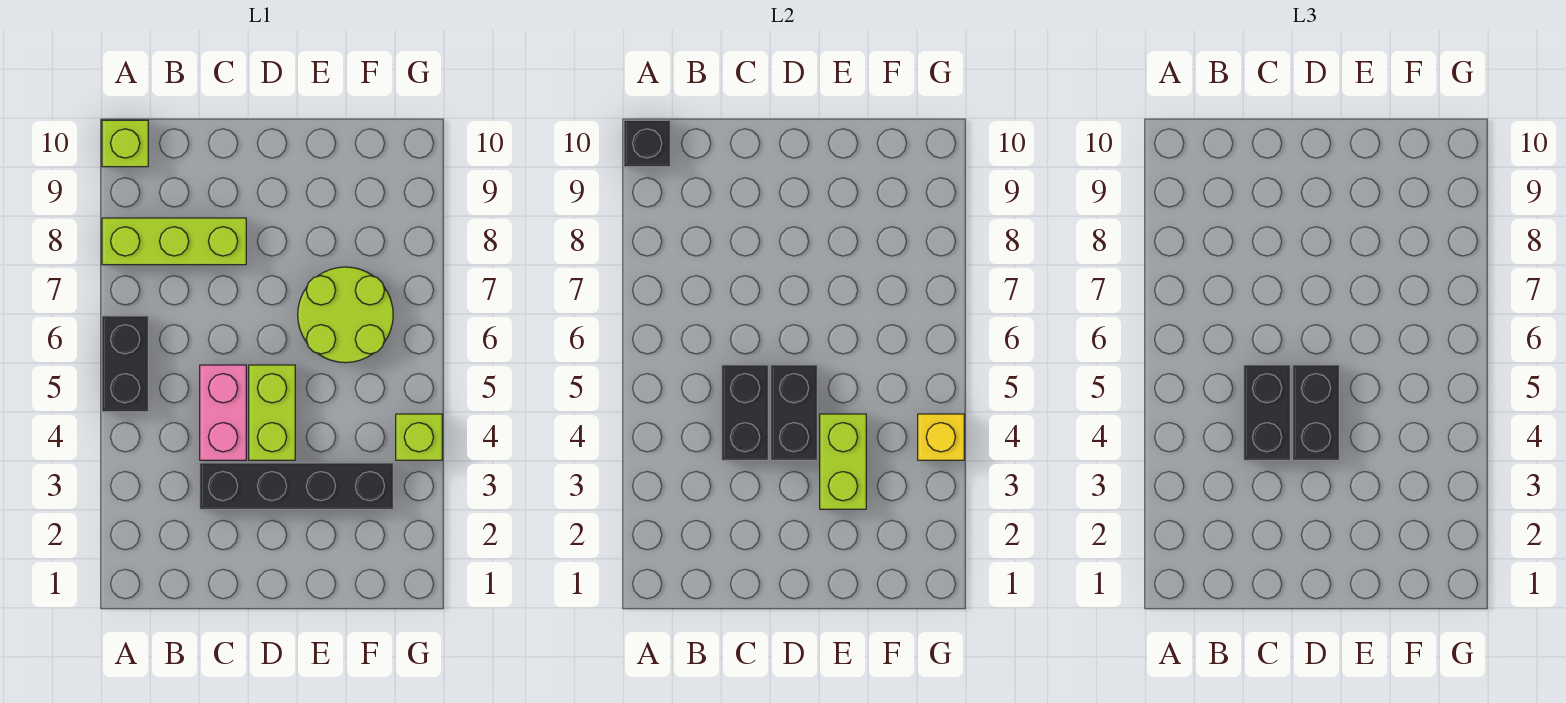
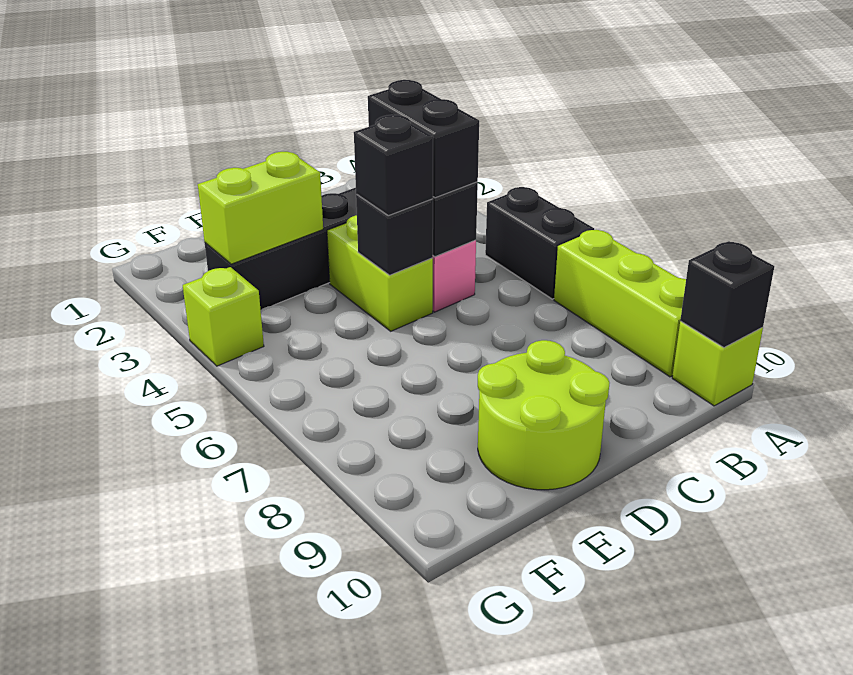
lime 1x3 brick [102,218,246,265] -> lime 1x3 brick turned to [554,230,686,377]
black 1x2 brick [771,365,817,460] -> black 1x1 brick [356,194,433,275]
black 1x2 brick [1293,365,1339,460] -> black 1x1 brick [354,115,433,216]
lime 1x2 brick [820,414,866,509] -> lime 1x2 brick turned to [198,152,323,264]
lime 2x2 round brick [298,267,393,363] -> lime 2x2 round brick moved to [478,340,609,490]
yellow 1x1 brick [918,414,964,460] -> none

